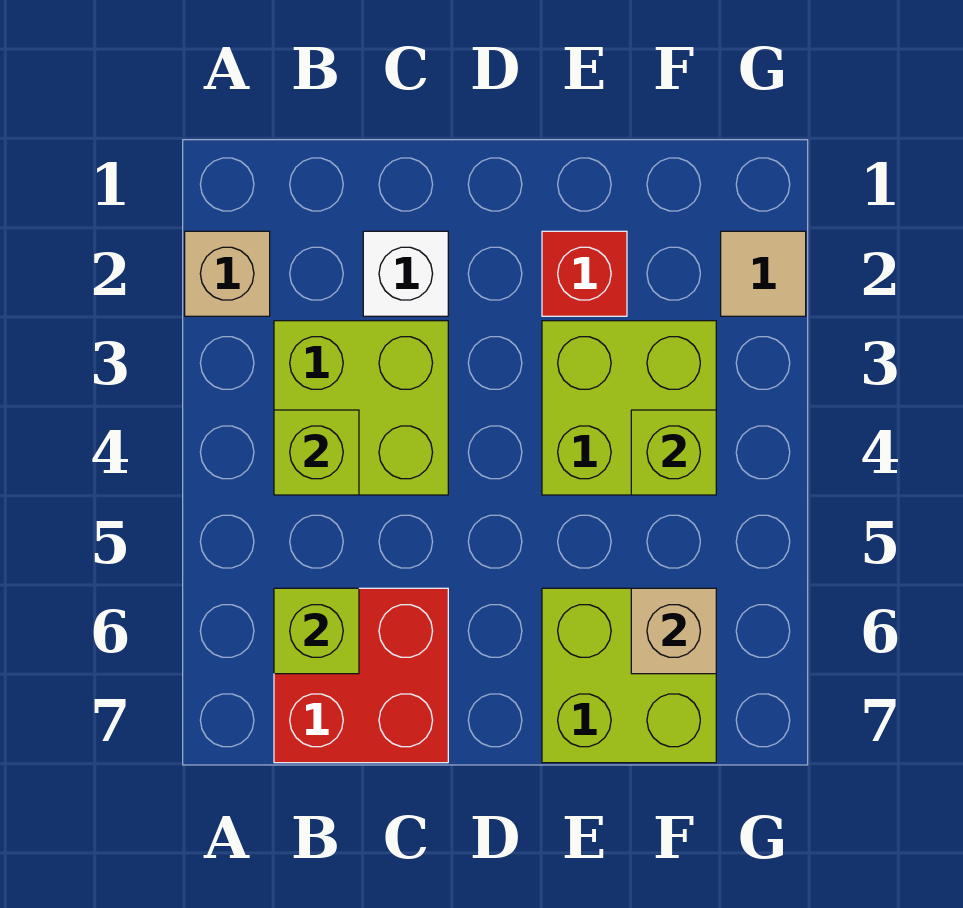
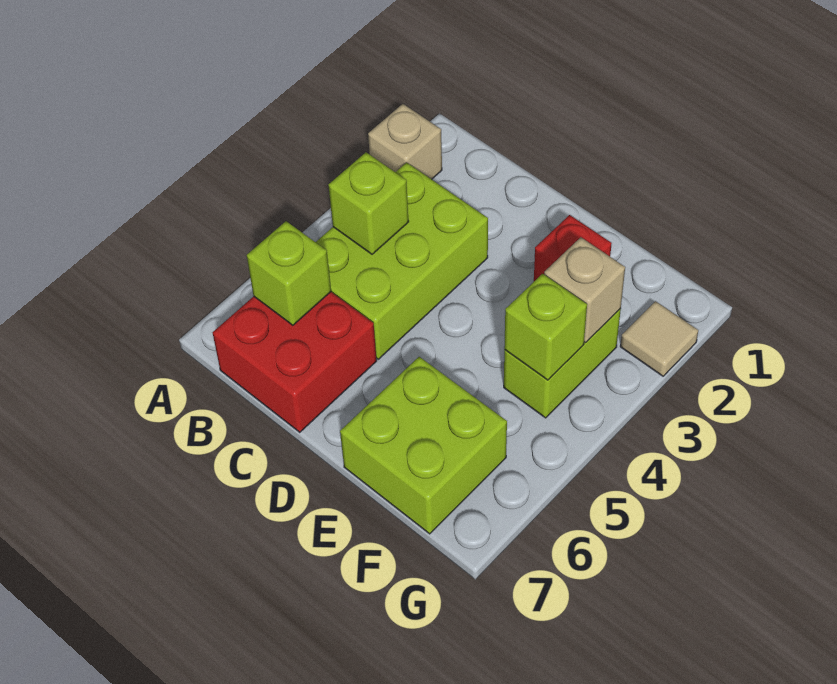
lime 2x2 brick [274,321,448,495] -> lime 2x3 brick [316,162,488,359]
white 1x1 brick [363,231,448,316] -> none
lime 2x2 brick [542,321,716,495] -> lime 1x2 brick [504,309,621,418]
tan 1x1 brick [631,588,716,674] -> tan 1x1 brick moved to [544,237,625,343]

